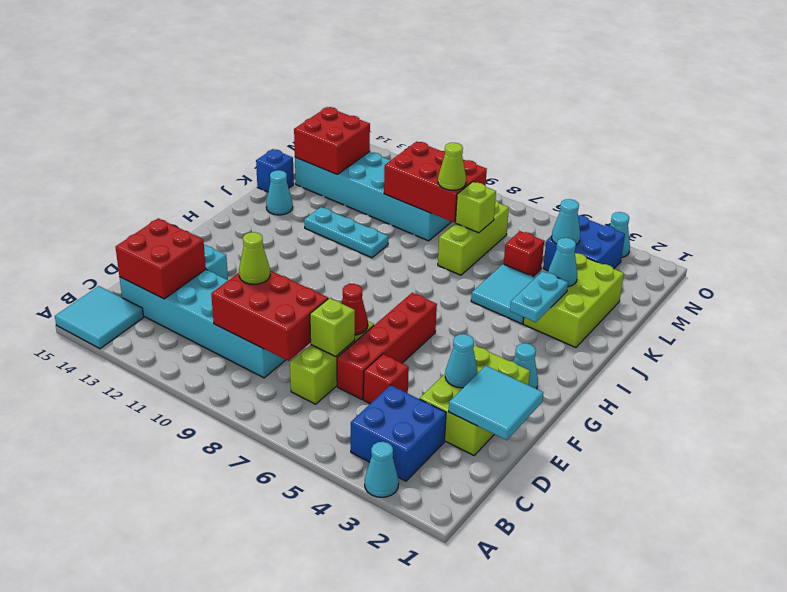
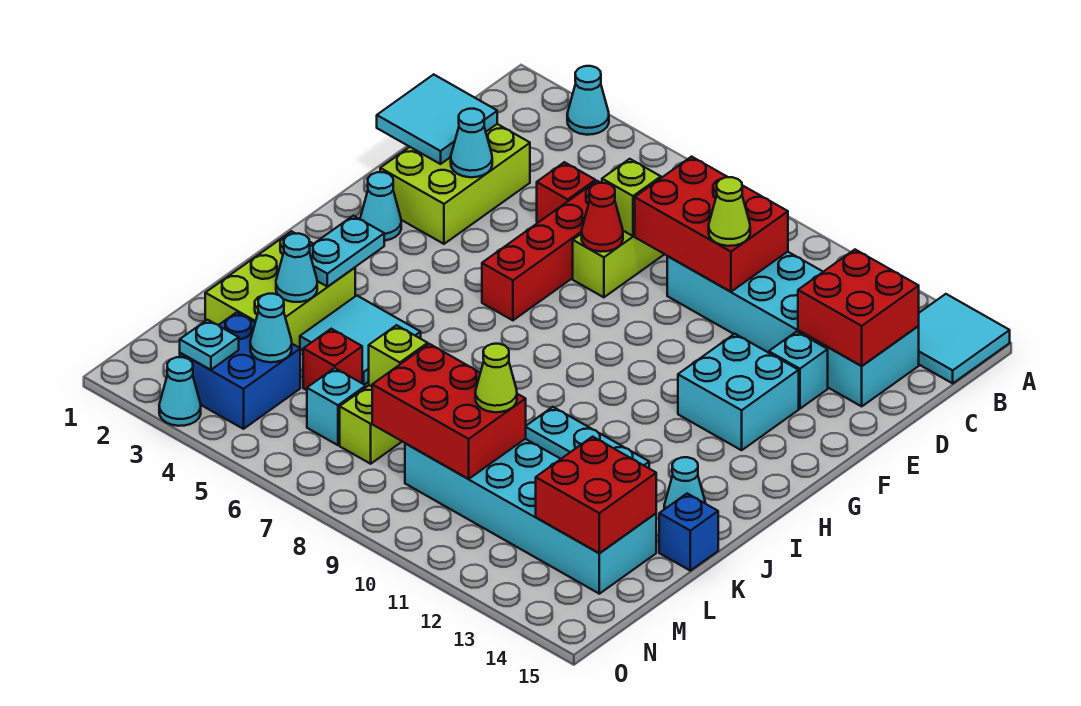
blue 2x2 brick [351,385,446,481] -> none
none -> cyan 2x2 brick [678,334,799,450]
lime 1x1 cone [438,143,466,190] -> lime 1x1 cone moved to [475,344,517,412]
none -> cyan 1x1 brick [307,368,366,445]
none -> cyan 1x1 plate [180,320,239,370]

